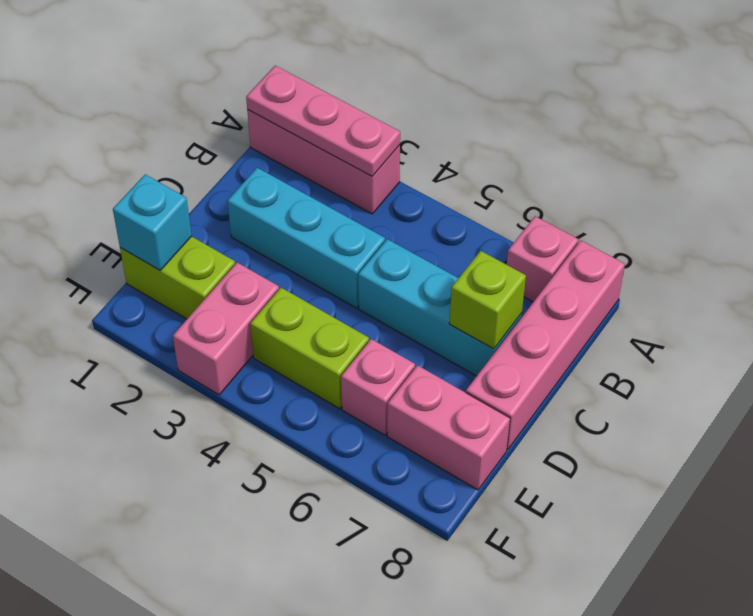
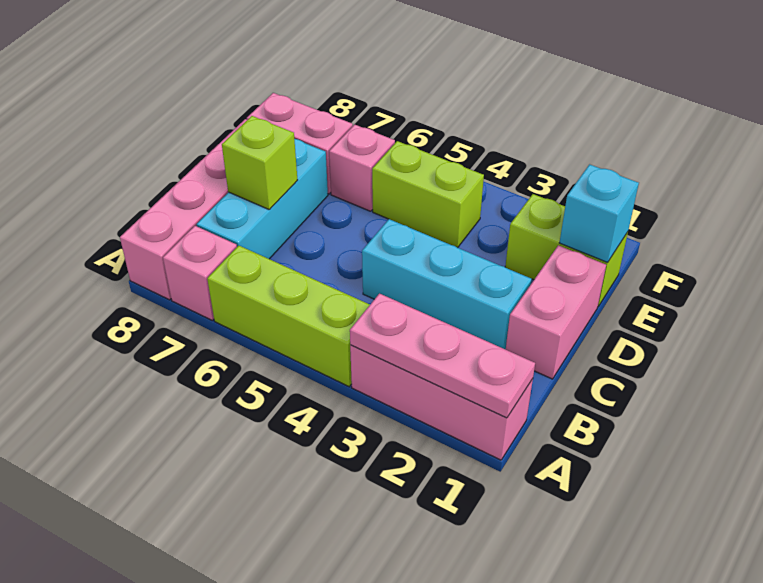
none -> lime 1x3 brick [207,246,370,387]
cyan 1x3 brick [358,239,522,376] -> cyan 1x3 brick turned to [196,139,328,259]
pink 1x2 brick [173,263,279,395] -> pink 1x2 brick moved to [506,245,606,379]

